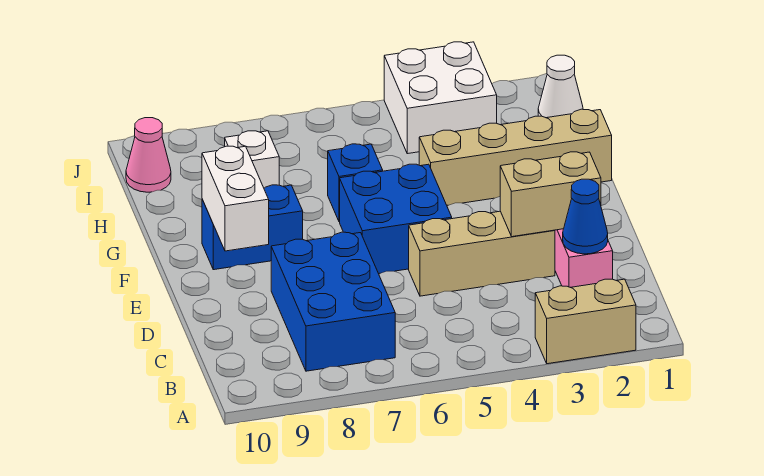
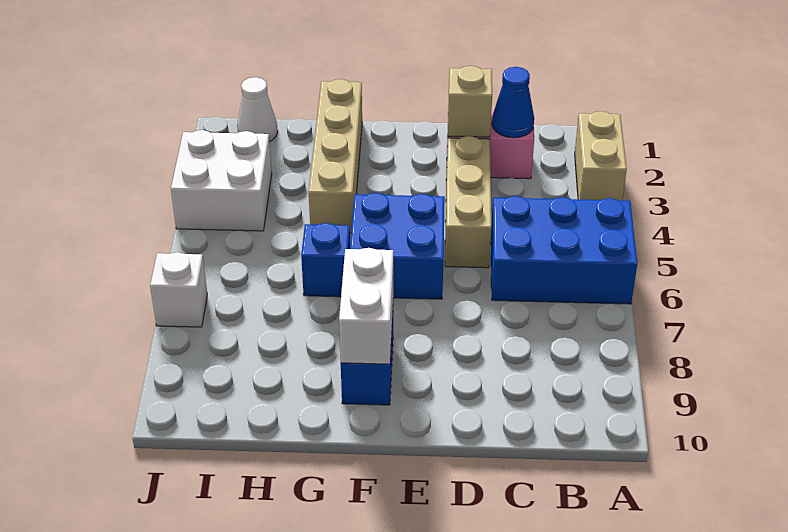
blue 2x3 brick [271,232,395,371] -> blue 2x3 brick moved to [491,196,637,304]
tan 1x2 brick [500,152,601,237] -> tan 1x1 brick [448,66,492,137]
white 1x2 brick [202,146,269,251] -> white 1x2 brick turned to [339,248,393,364]
white 1x1 brick [225,131,279,188] -> white 1x1 brick moved to [150,252,207,327]
pink 1x1 cone [126,118,171,192] -> none

